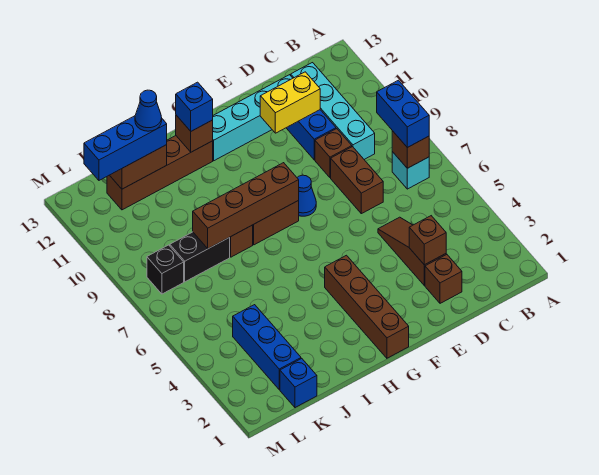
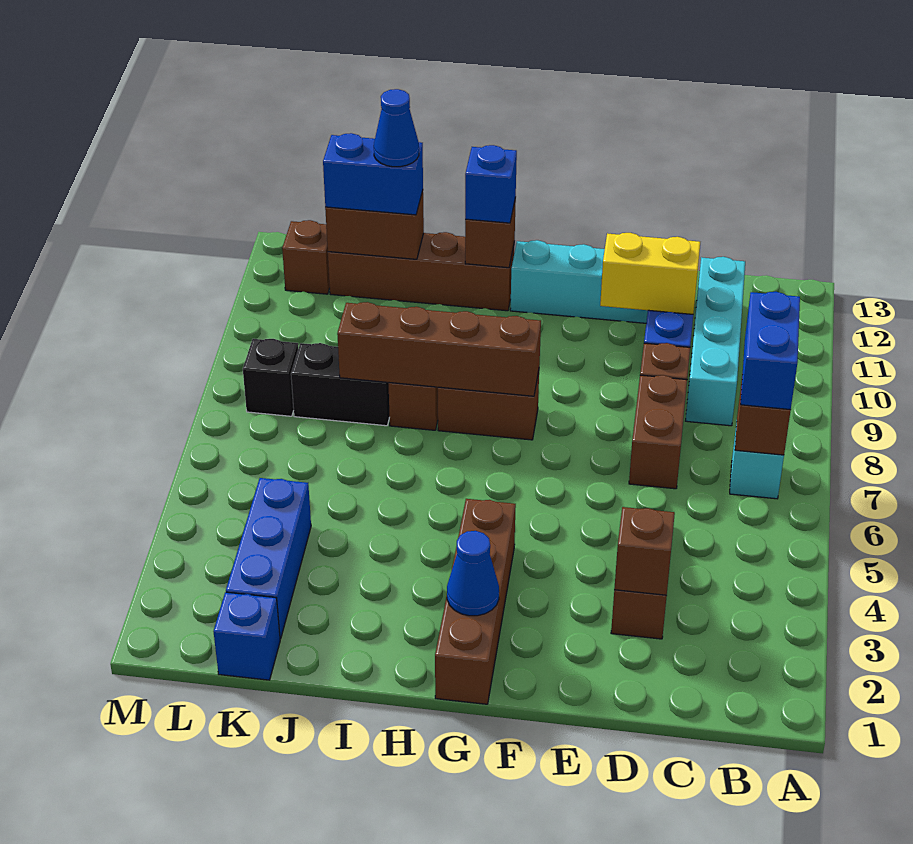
brown 1x1 brick [425,254,462,303] -> brown 1x1 brick moved to [282,220,330,294]
blue 1x1 cone [297,175,316,216] -> blue 1x1 cone moved to [447,531,499,616]
blue 1x3 brick [84,116,167,180] -> blue 1x2 brick [323,133,423,215]

